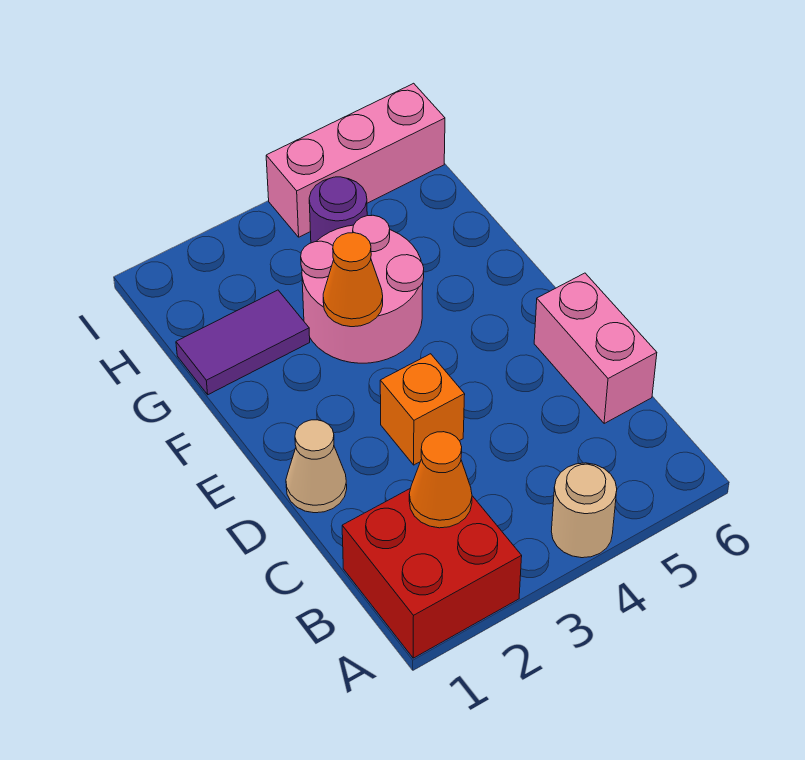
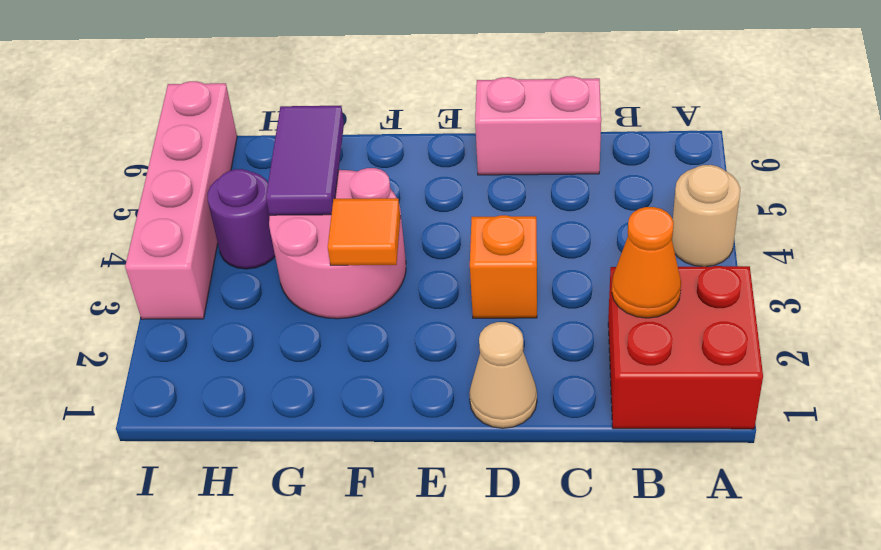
orange 1x1 cone [323,233,383,327] -> orange 1x1 tile [328,198,400,265]
purple 1x2 tile [176,290,310,395] -> purple 1x2 tile moved to [266,106,344,215]
pink 1x3 brick [266,83,445,237] -> pink 1x4 brick [125,81,237,319]

